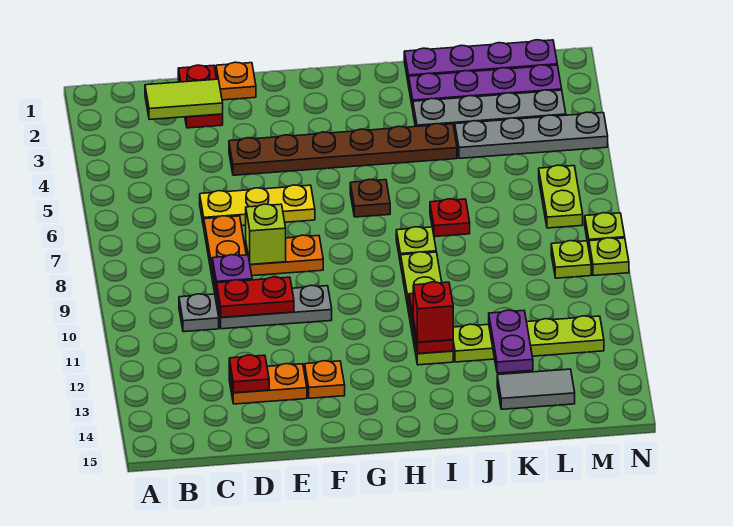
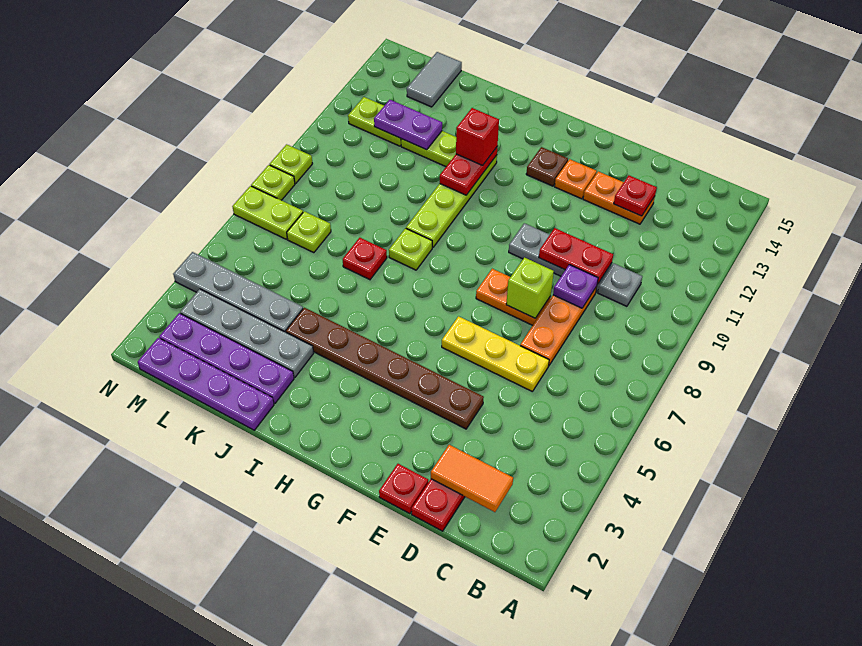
lime 1x2 tile [145,79,223,120] -> orange 1x2 tile [431,445,513,512]
orange 1x1 plate [216,62,256,100] -> red 1x1 plate [379,464,428,514]
brown 1x1 plate [350,179,390,217] -> brown 1x1 plate moved to [526,147,568,186]
purple 1x2 plate [489,310,533,373] -> purple 1x2 plate turned to [374,100,442,150]
grey 1x2 tile [497,369,575,409] -> grey 1x2 tile turned to [407,52,462,107]
lime 1x2 plate [539,165,583,228] -> lime 1x2 plate turned to [232,186,303,239]
lime 1x1 plate [551,241,591,278] -> lime 1x1 plate moved to [287,211,331,253]

